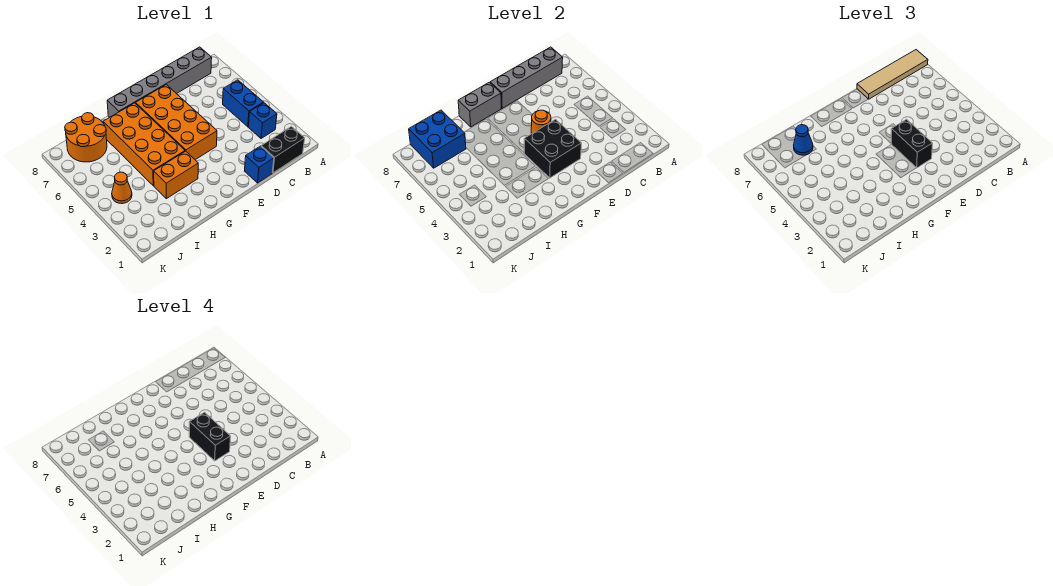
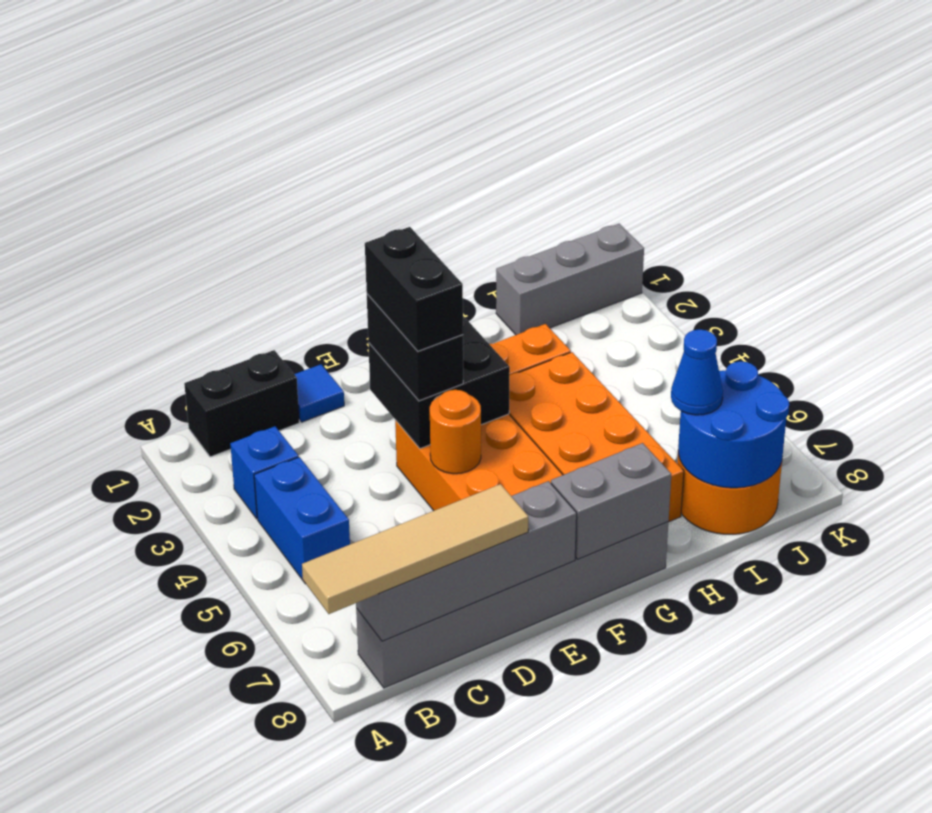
blue 1x1 brick [245,146,274,183] -> blue 1x1 tile [294,364,344,422]
none -> grey 1x3 brick [496,224,644,335]
blue 2x2 brick [409,110,466,168] -> blue 2x2 round brick [678,361,789,488]
orange 1x1 cone [112,172,132,204] -> none

